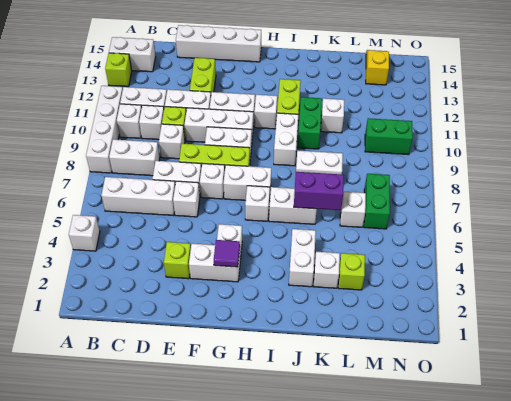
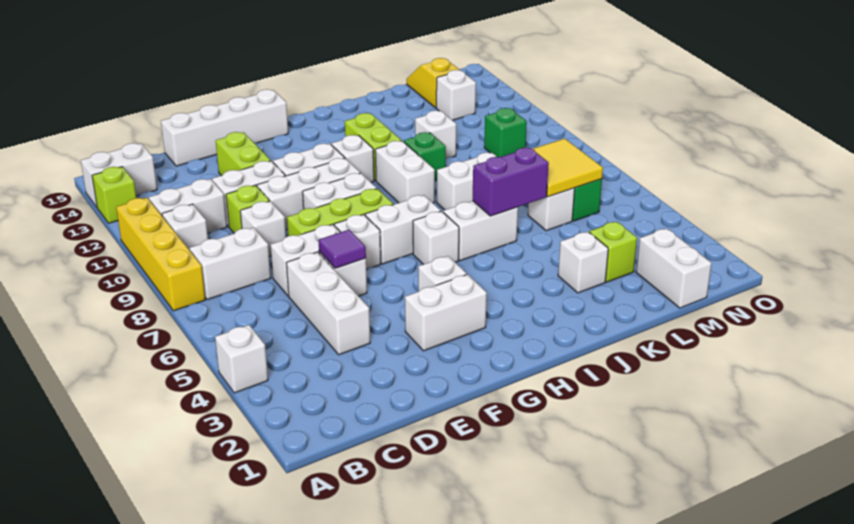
white 1x4 brick [86,86,123,173] -> yellow 1x4 brick [116,198,205,311]
white 1x3 brick [101,177,175,216] -> white 1x3 brick turned to [287,252,370,355]
white 1x1 brick [139,105,164,140] -> white 1x1 brick moved to [436,70,476,120]
lime 1x1 brick [164,242,191,279] -> none
purple 1x1 tile [214,240,240,267] -> purple 1x1 tile moved to [318,230,366,268]
white 1x2 brick [289,229,316,287] -> white 1x2 brick moved to [636,228,712,308]
green 1x2 brick [298,97,322,149] -> green 1x1 brick [404,132,446,181]
none -> yellow 2x2 tile [533,139,603,197]
green 1x2 brick [365,118,413,155] -> green 1x1 brick [484,108,527,157]

